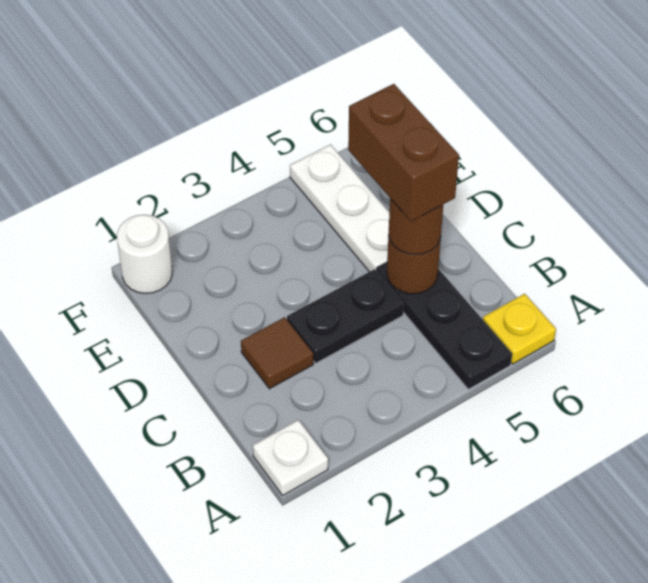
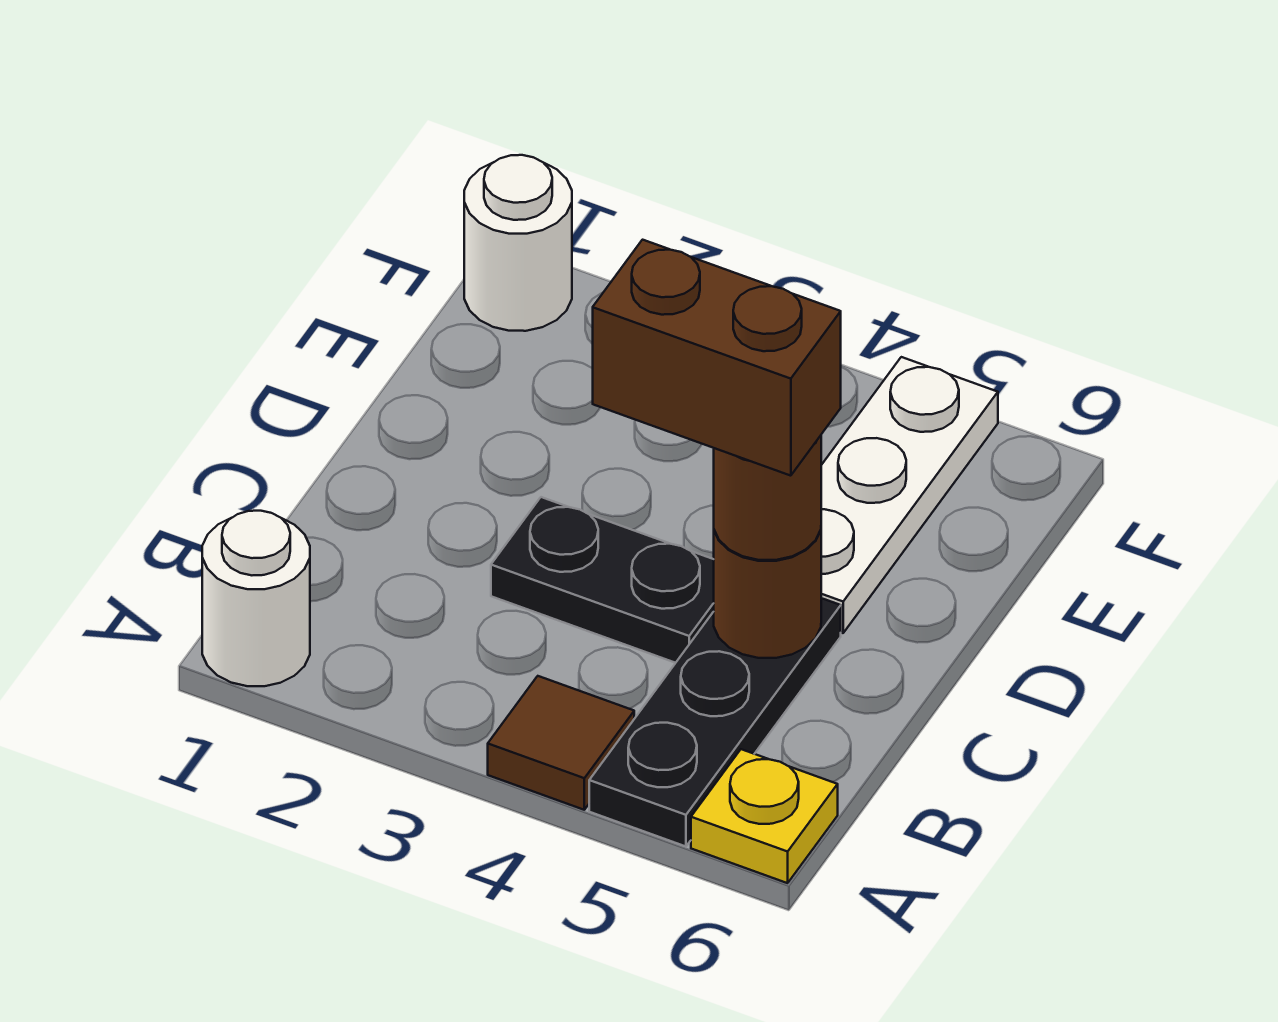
white 1x1 plate [253,420,328,495] -> white 1x1 round brick [202,511,310,686]
brown 1x1 tile [241,317,313,389] -> brown 1x1 tile moved to [488,676,634,810]
brown 1x2 brick [348,84,459,221] -> brown 1x2 brick turned to [593,240,841,476]

